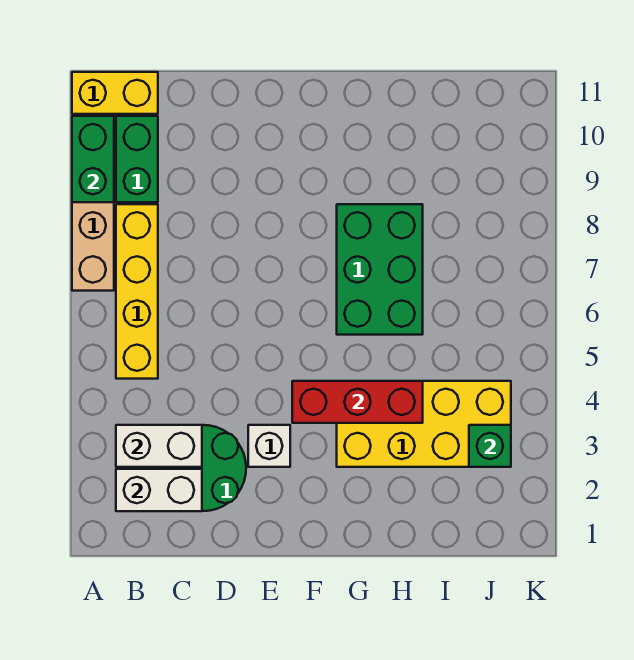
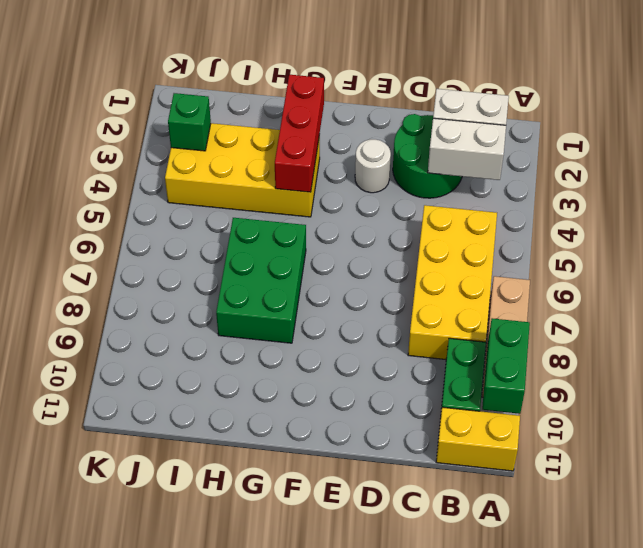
yellow 1x4 brick [116,204,158,379] -> yellow 2x4 brick [408,205,497,359]
white 1x1 brick [248,425,290,467] -> white 1x1 round brick [355,139,391,193]
red 1x3 brick [292,381,423,423] -> red 1x3 brick turned to [275,75,324,192]

